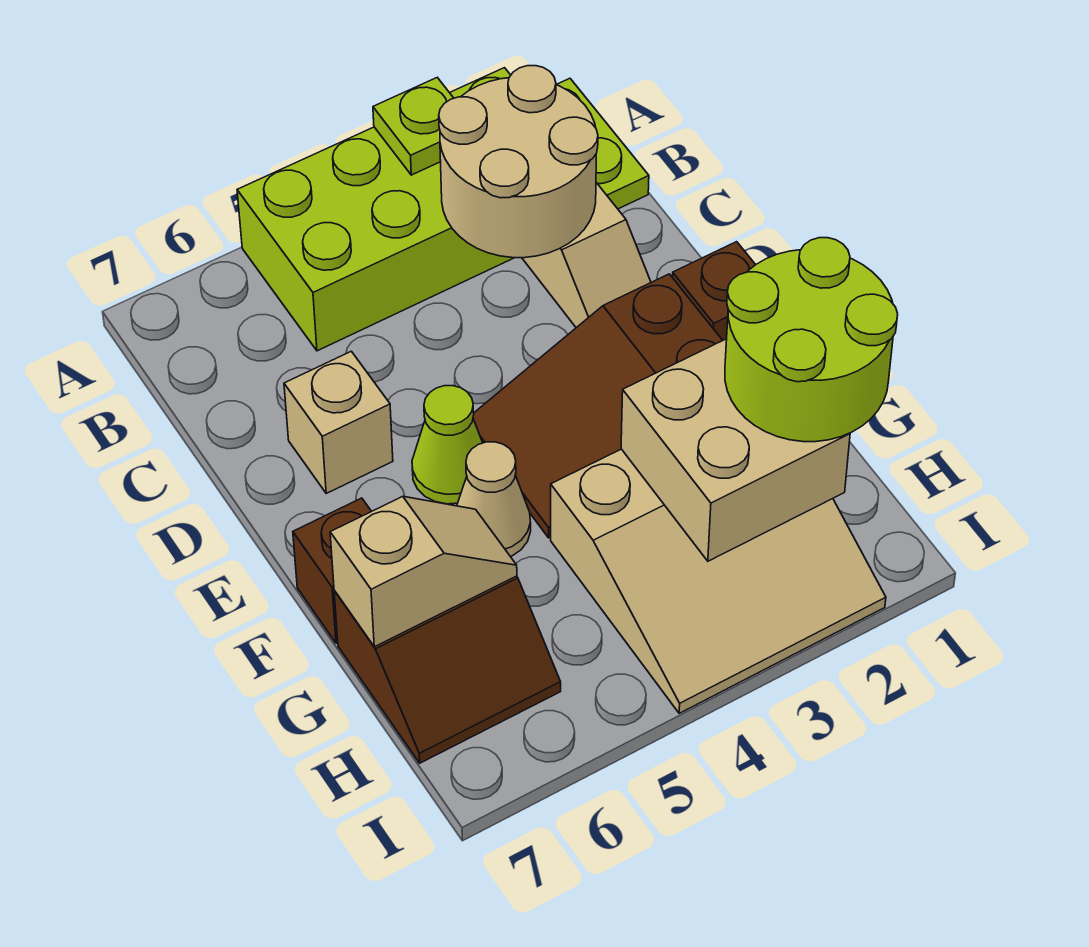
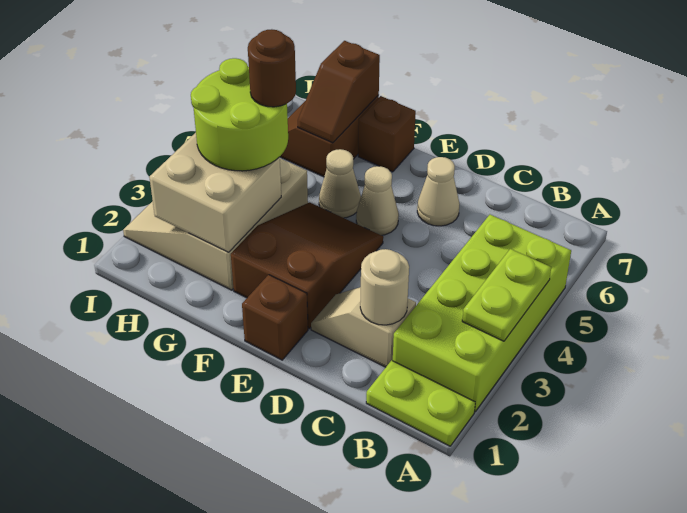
lime 1x1 plate [373,78,454,175] -> lime 1x2 plate [462,249,551,341]
tan 2x2 round brick [439,66,598,258] -> tan 1x1 round brick [360,249,409,325]
tan 1x1 brick [284,351,393,493] -> tan 1x1 cone [417,157,460,226]
lime 1x1 cone [412,386,483,504] -> tan 1x1 cone [356,166,399,235]
lime 2x2 round brick [725,238,898,442] -> lime 2x2 round brick moved to [191,58,288,171]
none -> brown 1x1 round brick [248,29,296,107]
tan 1x2 slope [330,496,517,647] -> brown 1x2 slope [298,41,380,143]

